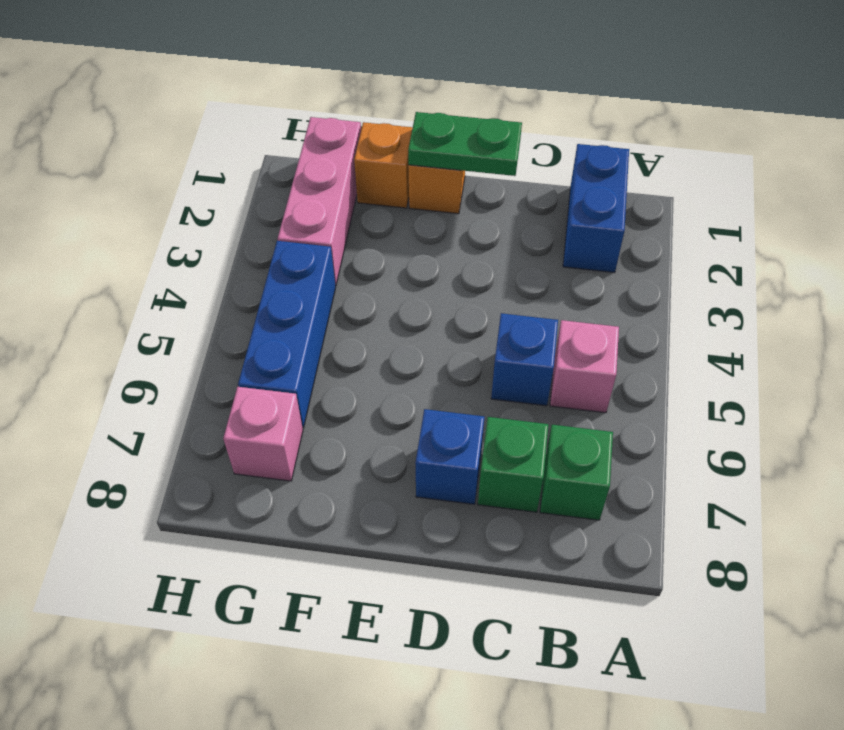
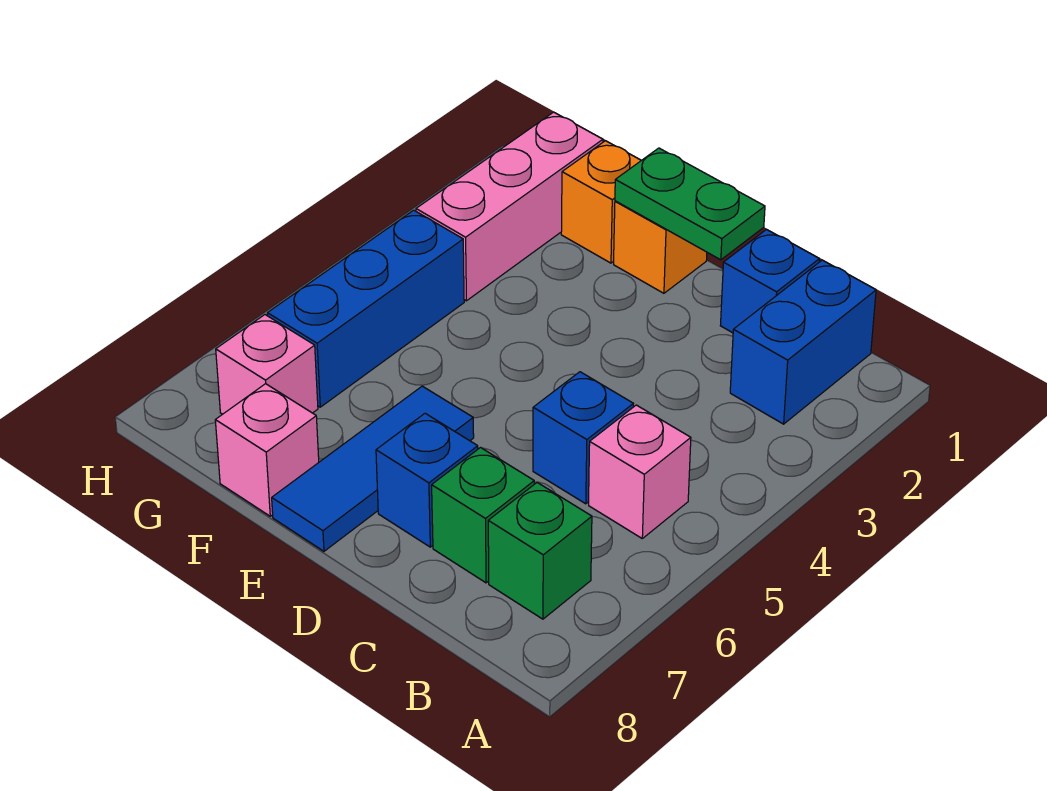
none -> blue 1x1 brick [720,230,819,333]
none -> blue 1x3 tile [272,386,474,551]
none -> pink 1x1 brick [215,384,319,516]

